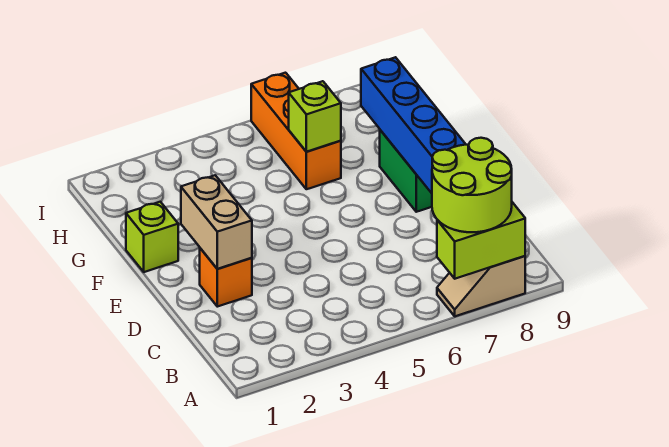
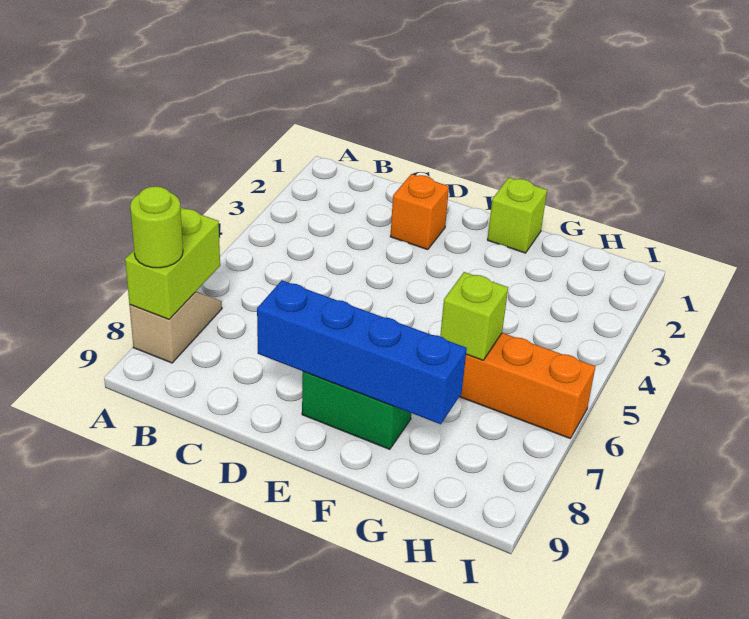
lime 2x2 round brick [432,138,512,232] -> lime 1x1 round brick [130,186,183,268]
tan 1x2 brick [181,175,252,269] -> none

